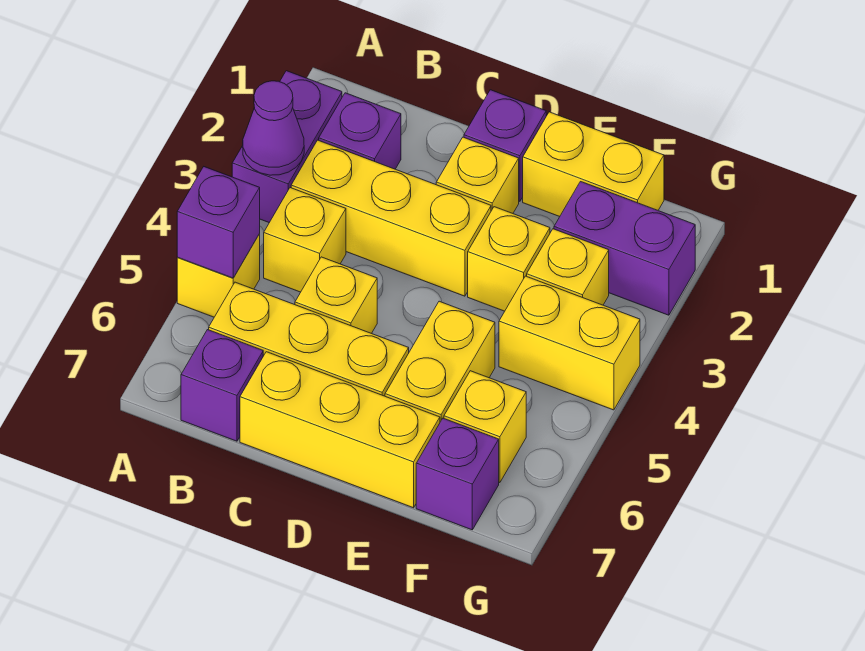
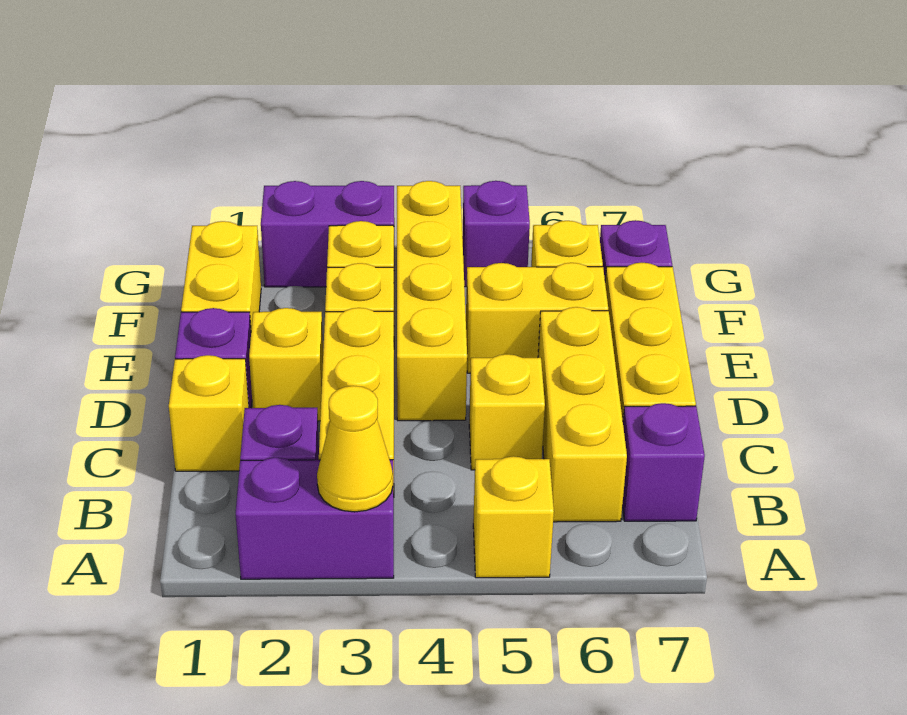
purple 1x1 cone [243,81,304,175] -> yellow 1x1 cone [317,386,393,512]
purple 1x1 brick [177,167,260,278] -> purple 1x1 brick moved to [462,181,530,287]
yellow 1x1 brick [264,188,346,292] -> yellow 1x1 brick moved to [169,355,249,471]
purple 1x2 brick [554,182,695,315] -> purple 1x2 brick turned to [261,181,394,287]
yellow 1x2 brick [499,276,640,410] -> yellow 1x4 brick [397,181,467,421]

